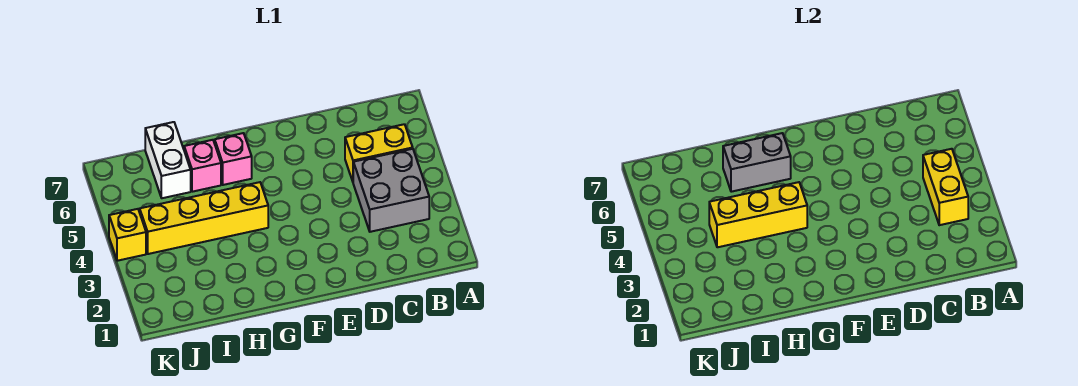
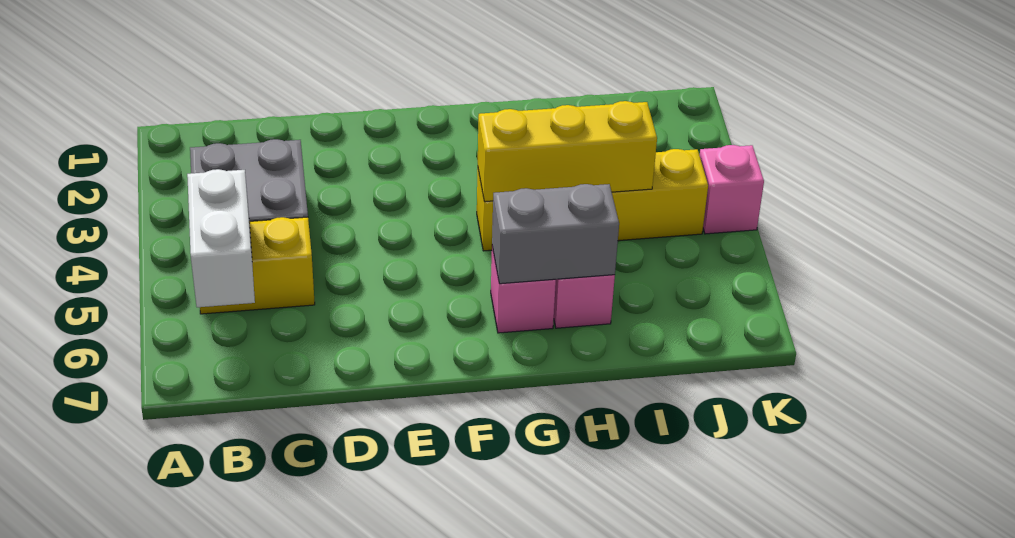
yellow 1x2 brick [923,149,968,225] -> none
white 1x2 brick [145,122,191,198] -> white 1x2 brick moved to [187,169,255,307]
yellow 1x1 brick [109,209,146,261] -> pink 1x1 brick [700,145,764,234]

